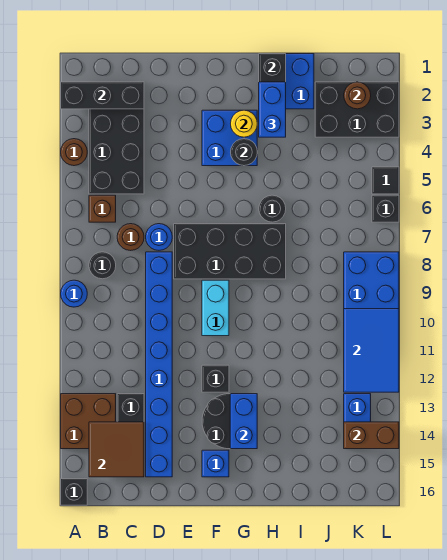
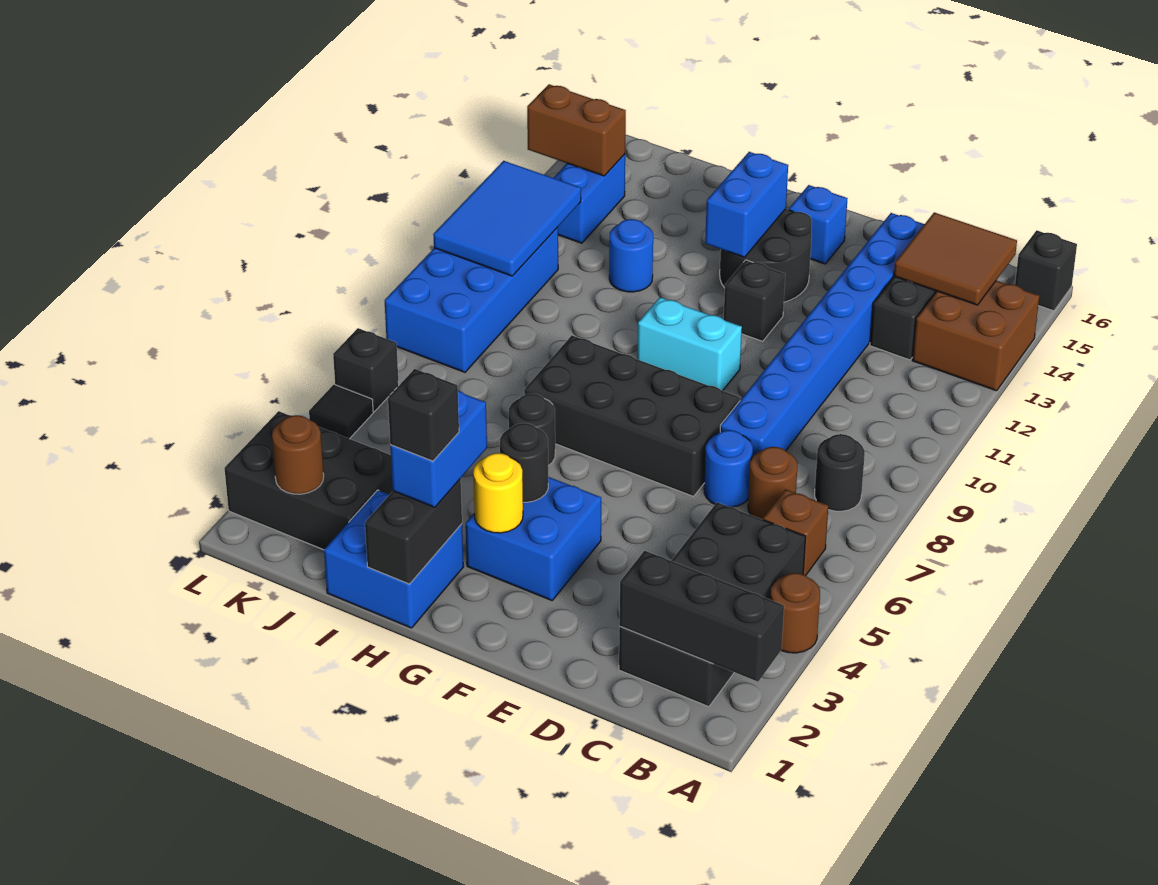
blue 1x1 round brick [61,280,87,307] -> blue 1x1 round brick moved to [609,219,653,292]
cyan 1x2 brick [202,280,229,336] -> cyan 1x2 brick turned to [637,297,742,391]
none -> black 1x1 brick [388,369,459,461]

